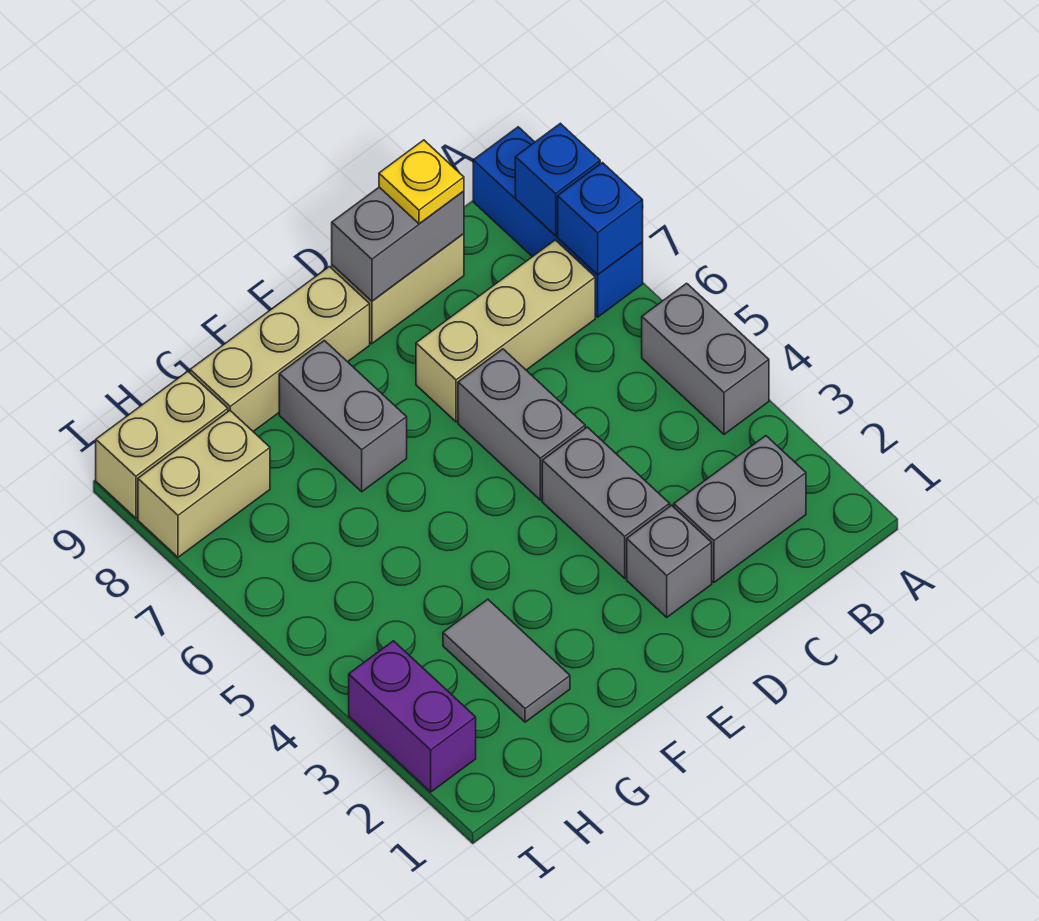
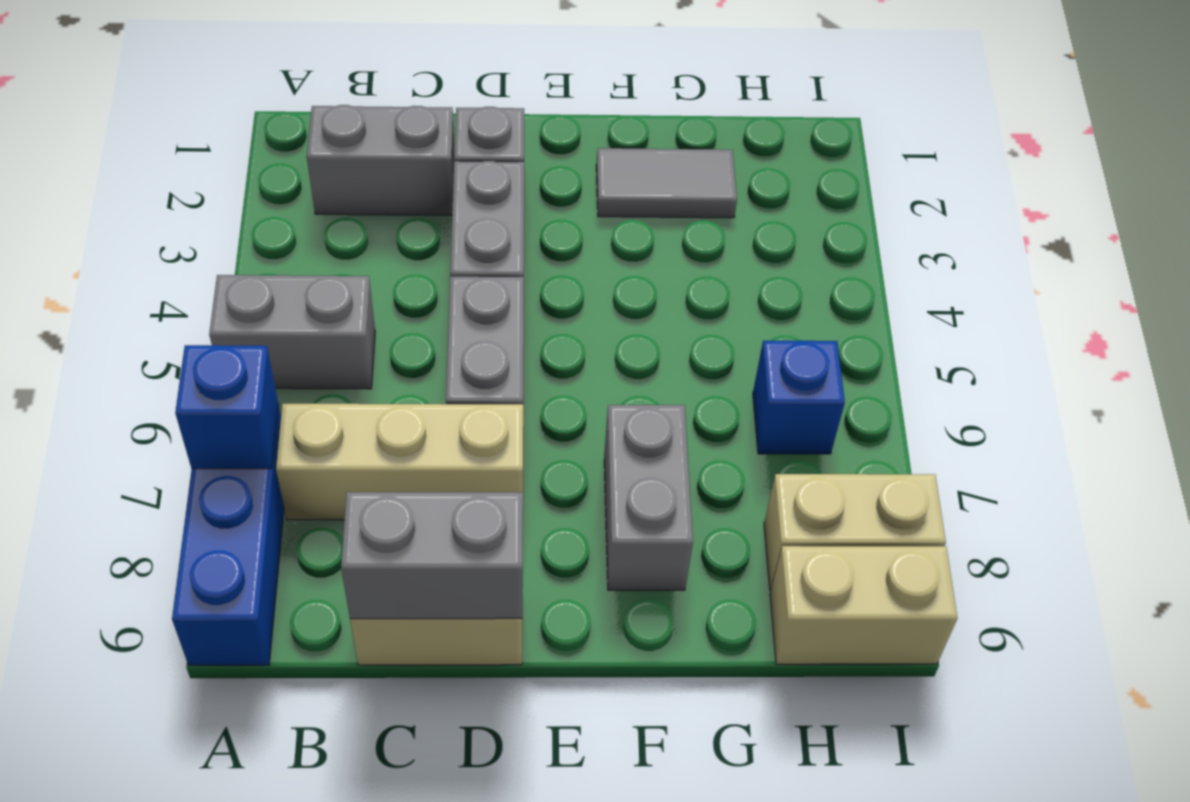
grey 1x2 brick [642,283,769,434] -> grey 1x2 brick turned to [209,275,375,389]
blue 1x1 brick [515,123,600,235] -> blue 1x1 brick moved to [753,341,845,454]
yellow 1x1 plate [379,140,464,224] -> none
tan 1x3 brick [190,267,370,431] -> none
grey 1x2 tile [443,599,570,722] -> grey 1x2 tile turned to [596,148,737,218]
purple 1x2 brick [349,641,476,792] -> none

